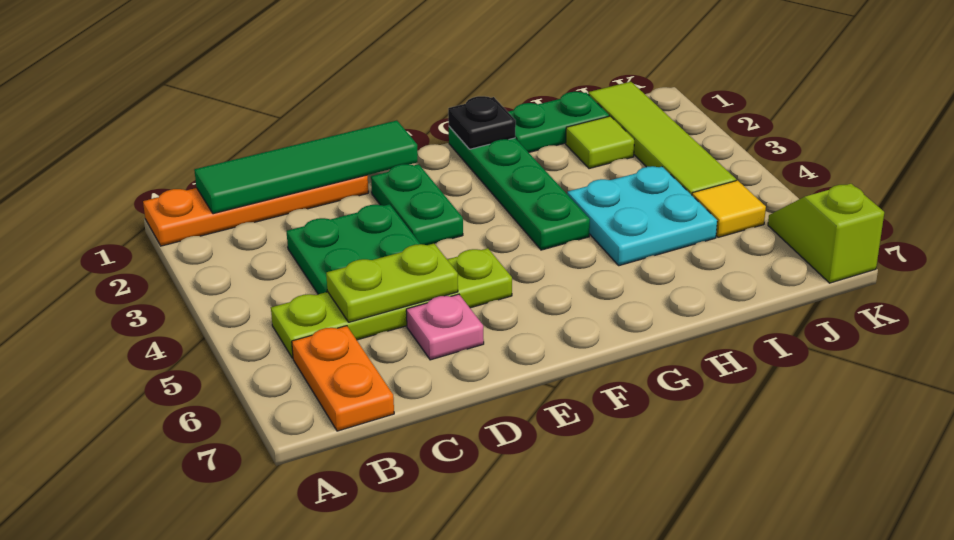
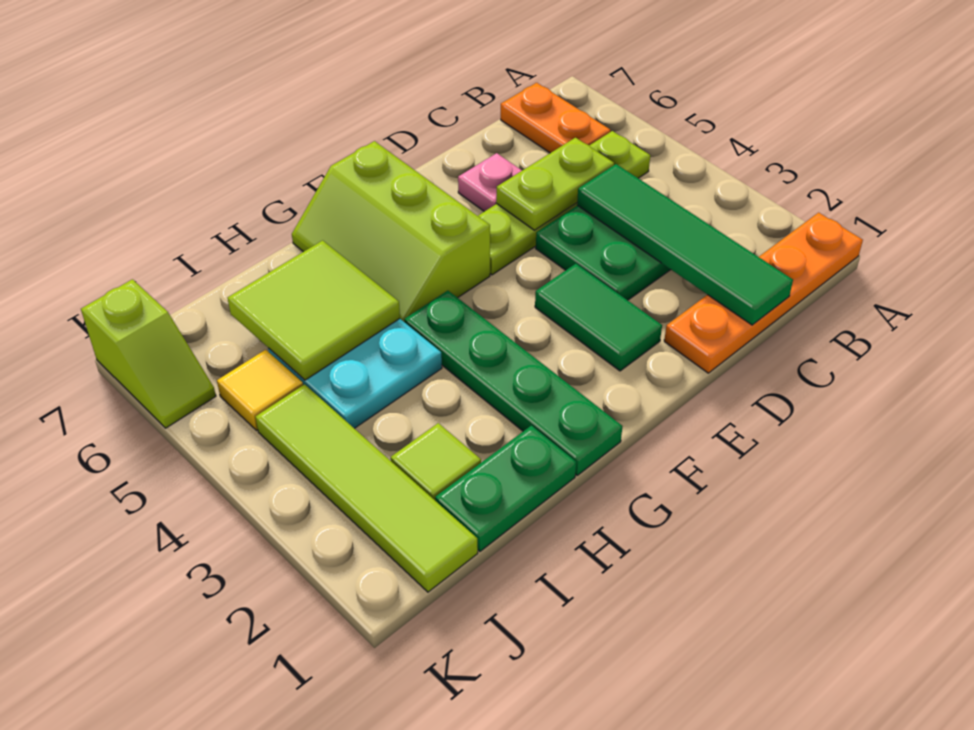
green 1x4 tile [194,120,418,214] -> green 1x4 tile turned to [577,164,793,325]
green 1x2 plate [371,164,463,245] -> green 1x2 tile [535,264,662,371]
none -> lime 2x3 slope [292,141,490,322]
black 1x1 plate [448,96,516,149] -> none
none -> lime 2x2 tile [228,240,400,380]

